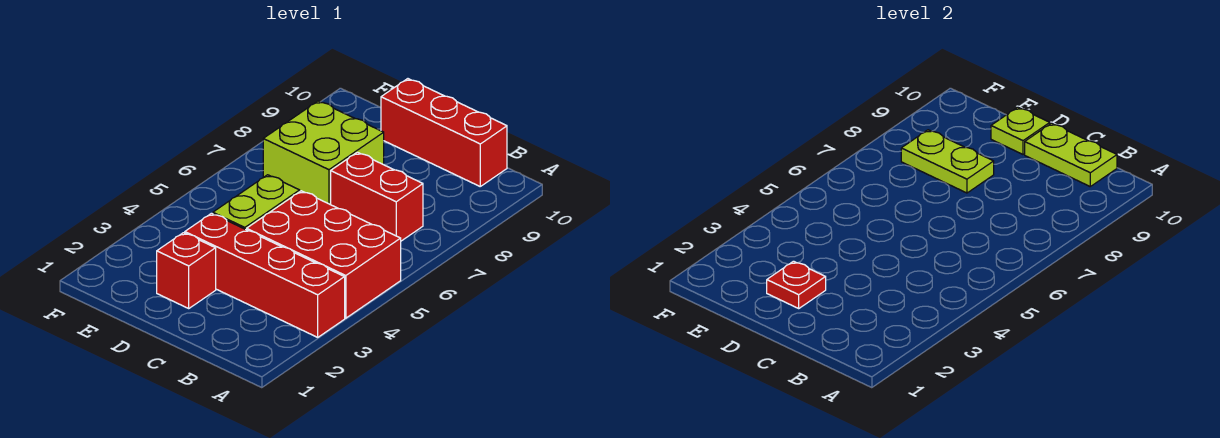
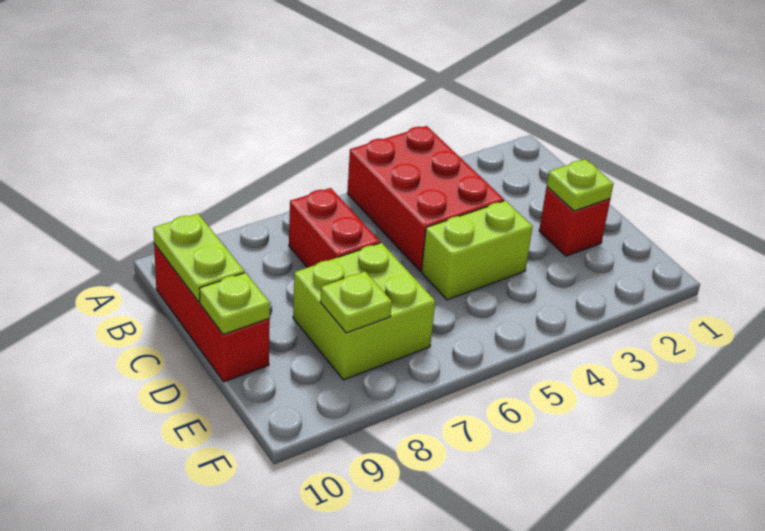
red 1x4 brick [185,213,345,337] -> none
red 1x1 plate [767,261,826,308] -> lime 1x1 plate [547,159,613,211]
lime 1x2 plate [901,130,994,193] -> lime 1x1 plate [320,272,392,333]

